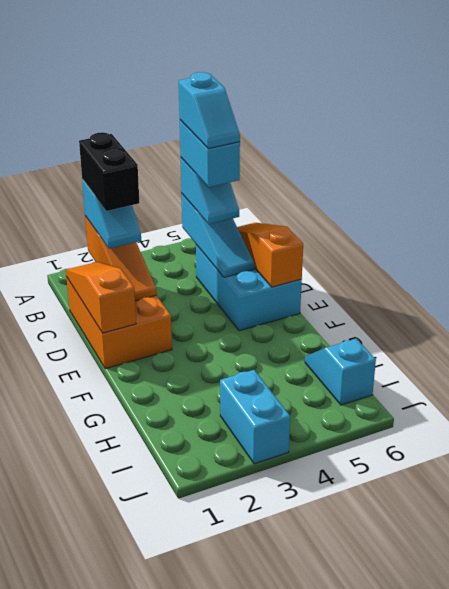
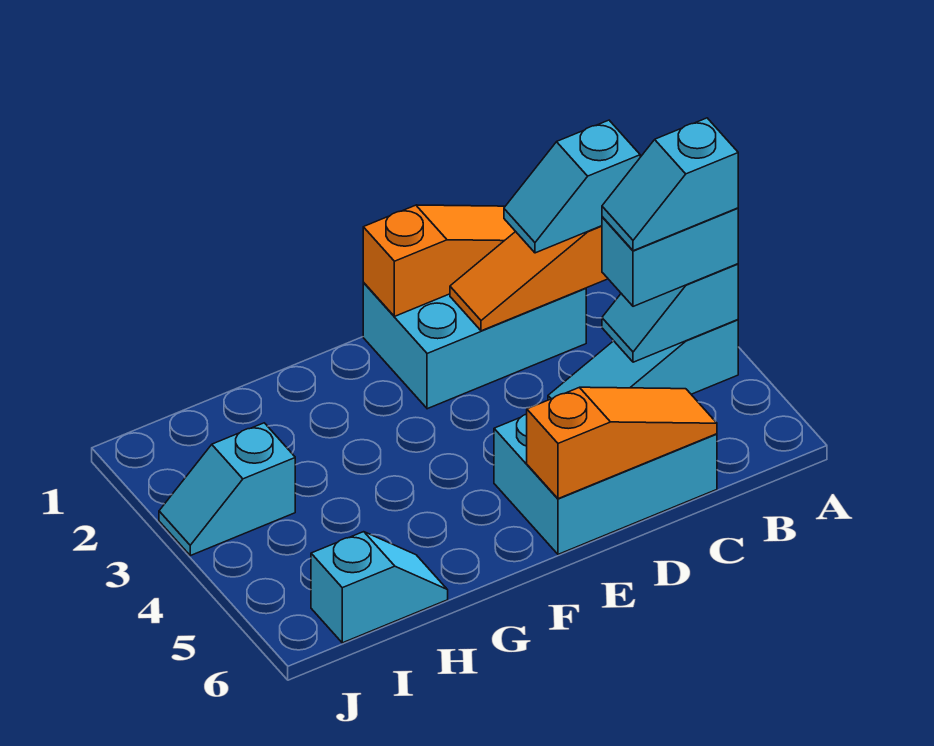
black 1x2 brick [79,132,139,211] -> none
orange 2x3 brick [67,278,172,369] -> cyan 2x3 brick [363,283,586,409]
cyan 1x2 brick [220,370,290,464] -> cyan 1x2 slope [159,423,295,556]

